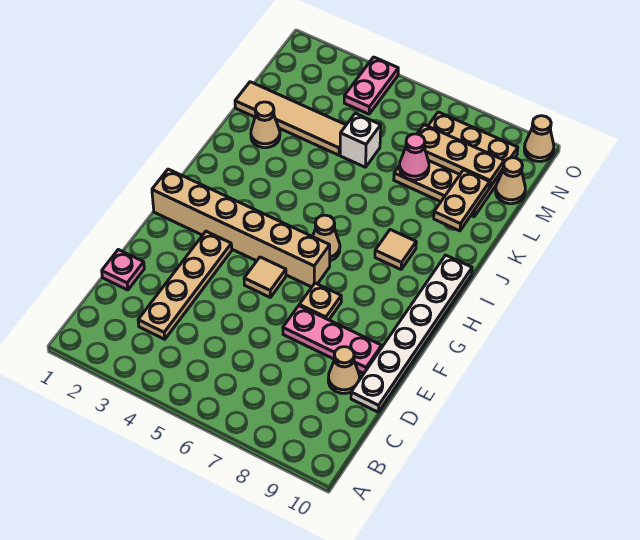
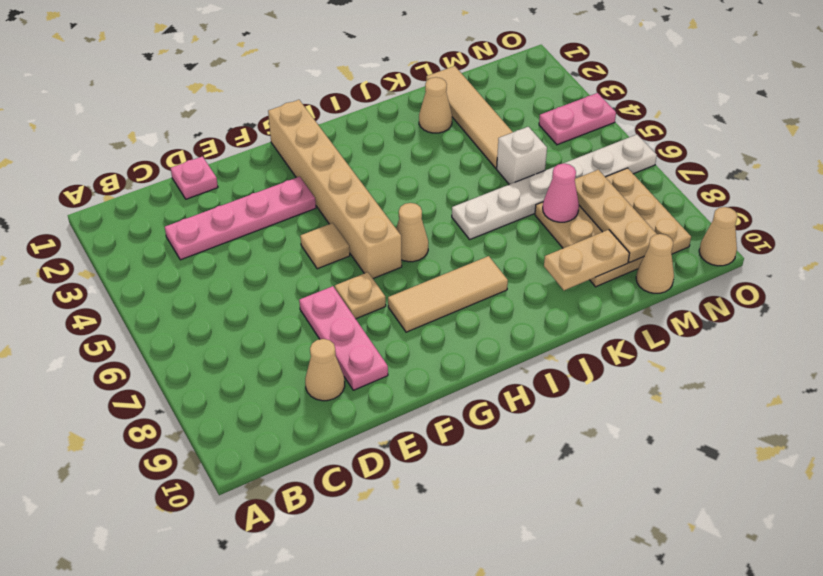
tan 1x4 plate [138,231,232,339] -> pink 1x4 plate [165,177,316,260]
white 1x6 plate [351,255,472,412] -> white 1x6 plate moved to [452,135,657,239]
tan 1x1 tile [375,230,416,269] -> tan 1x3 tile [388,256,508,332]

